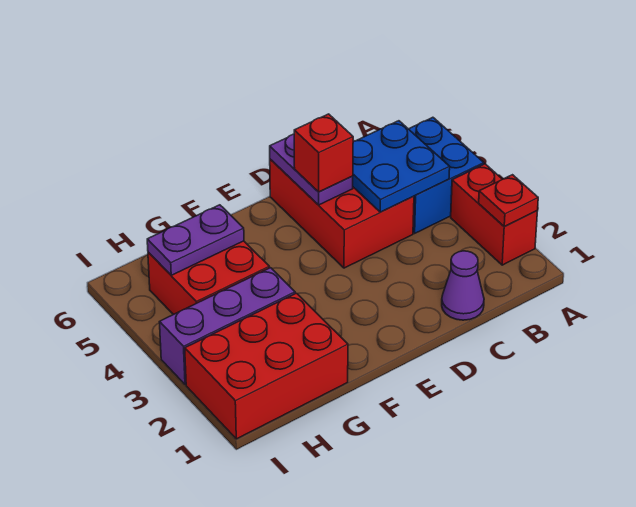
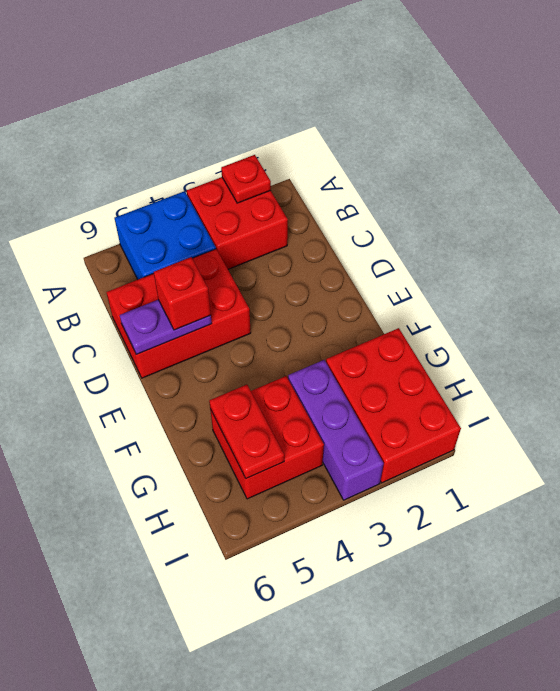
red 1x2 brick [451,164,537,265] -> red 2x2 brick [187,177,288,269]
blue 2x2 plate [353,121,450,212] -> none
purple 1x1 cone [442,251,484,320] -> none
purple 1x2 plate [147,205,244,275] -> red 1x2 plate [209,385,284,478]

